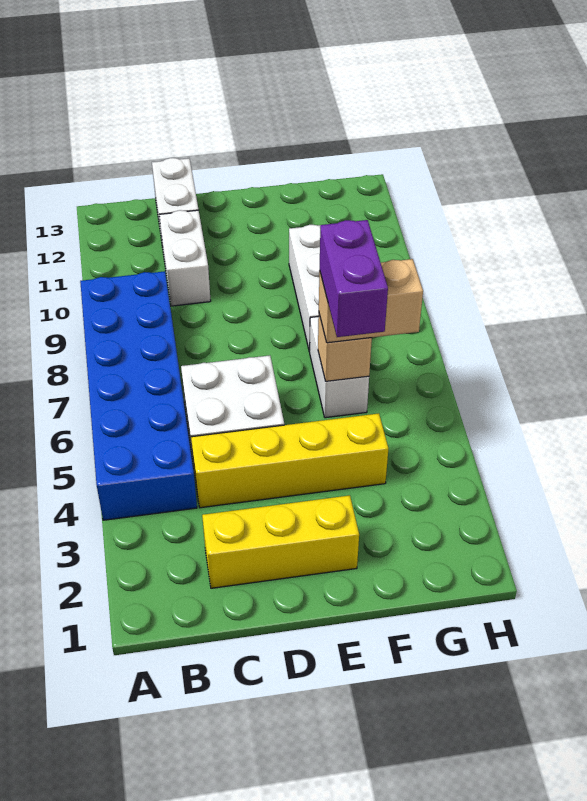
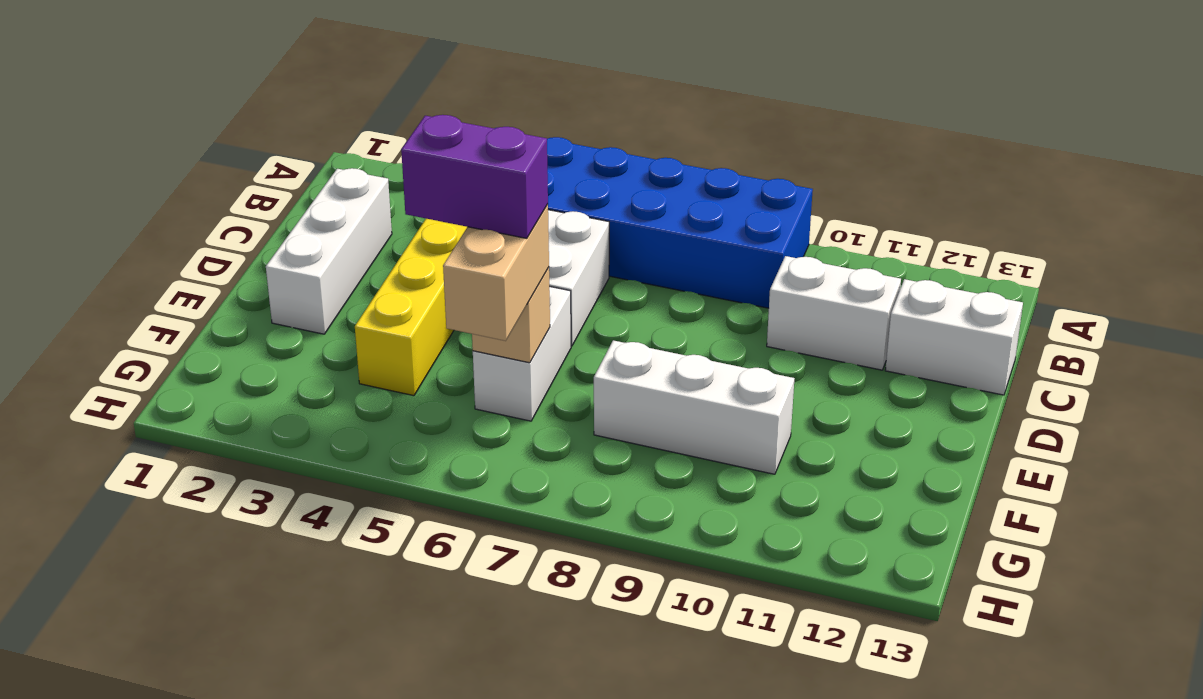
yellow 1x3 brick [202,495,359,588] -> white 1x3 brick [266,168,392,334]
white 1x2 brick [310,316,369,418] -> white 1x2 brick turned to [473,287,571,421]

